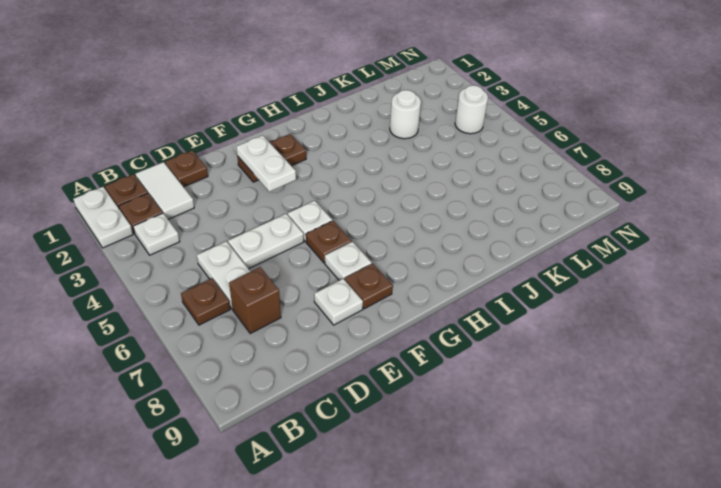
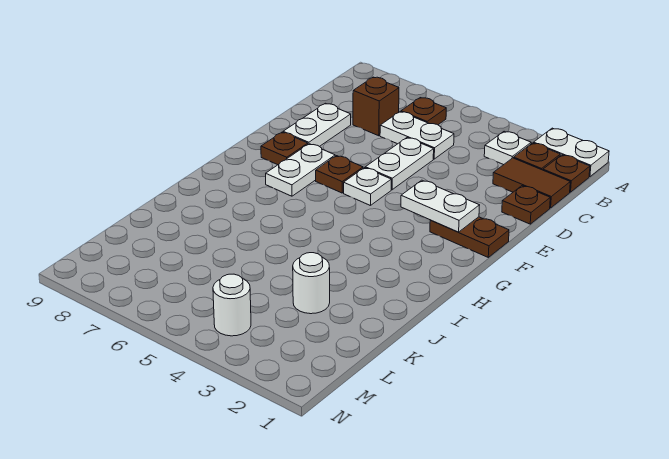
white 1x2 tile [136,162,194,219] -> brown 1x2 tile [493,158,570,208]
white 1x1 plate [314,279,363,325] -> white 1x2 plate [283,103,351,147]
brown 1x2 plate [237,134,306,182] -> brown 1x2 plate turned to [430,217,509,257]
white 1x1 plate [325,242,372,280] -> white 1x2 plate [266,144,335,196]

